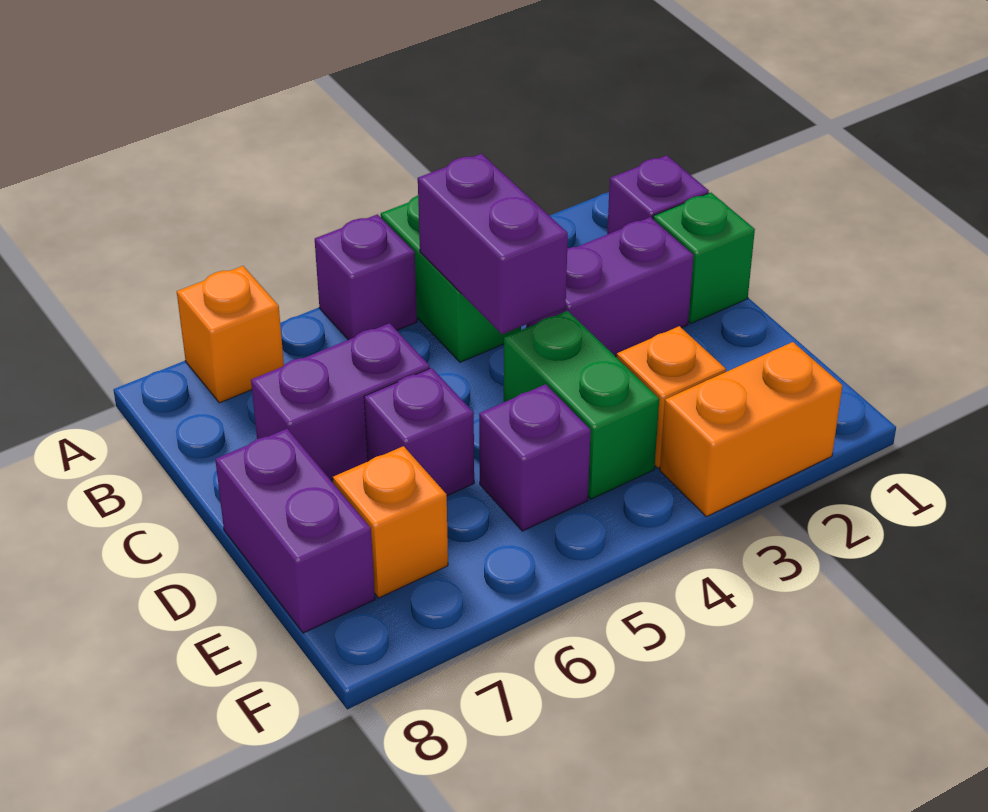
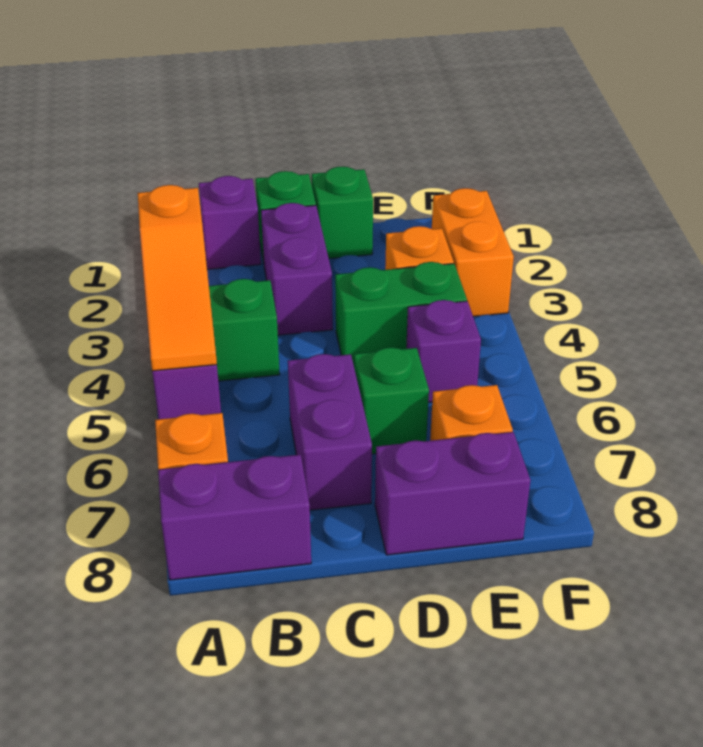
none -> orange 1x3 slope [138,185,217,371]
purple 1x2 brick [418,154,568,334] -> purple 1x2 brick moved to [158,454,311,580]
none -> green 1x1 brick [312,167,373,258]
purple 1x1 brick [364,368,474,496] -> green 1x1 brick [354,347,429,454]

